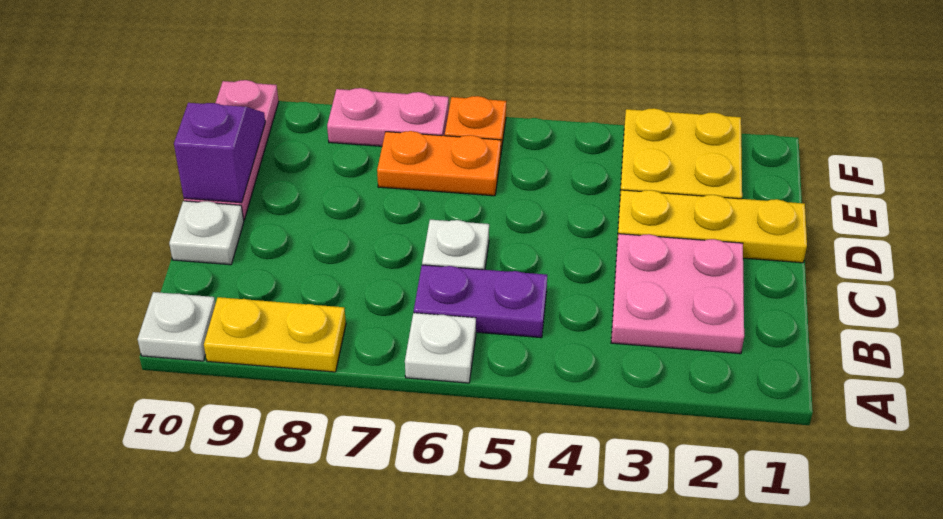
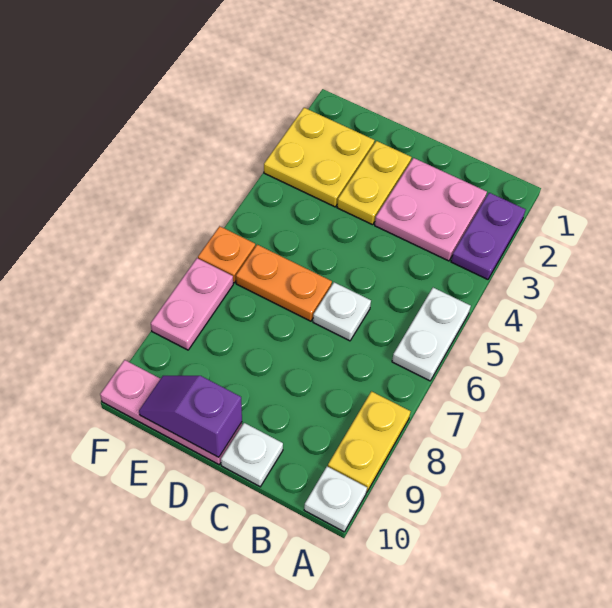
white 1x1 plate [405,313,476,383] -> white 1x2 plate [392,288,471,381]
purple 1x2 plate [414,265,547,338] -> purple 1x2 plate moved to [451,193,526,279]
yellow 1x3 plate [617,190,807,263] -> yellow 1x2 plate [337,141,411,225]
orange 1x2 plate [377,131,501,196] -> orange 1x2 plate turned to [236,245,332,321]

